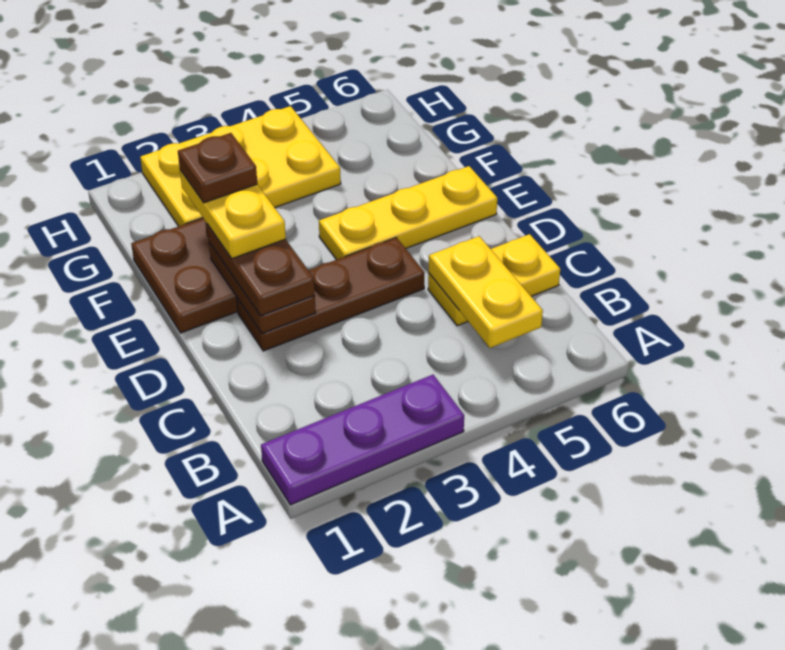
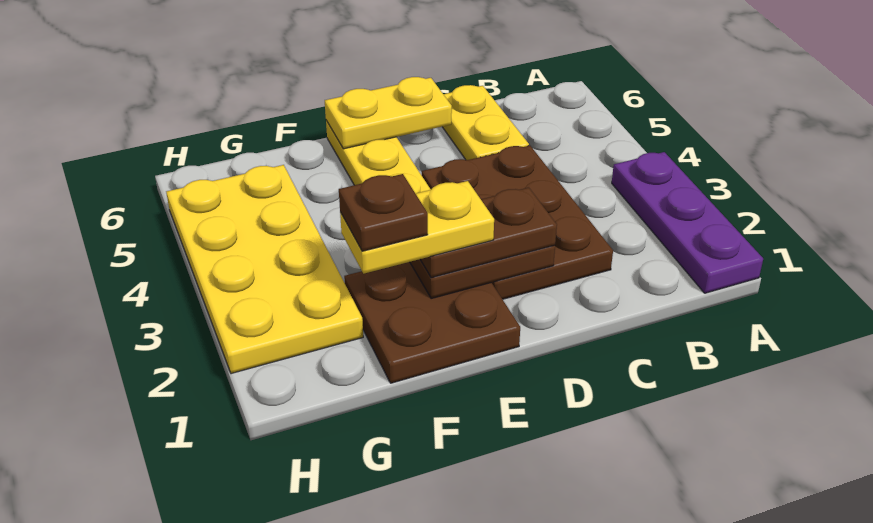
yellow 1x2 plate [429,236,543,348] -> yellow 1x2 plate moved to [325,77,452,149]
brown 1x3 plate [237,238,425,351] -> brown 2x3 plate [422,146,613,299]
yellow 2x3 plate [140,106,341,226] -> yellow 2x4 plate [166,165,363,374]

